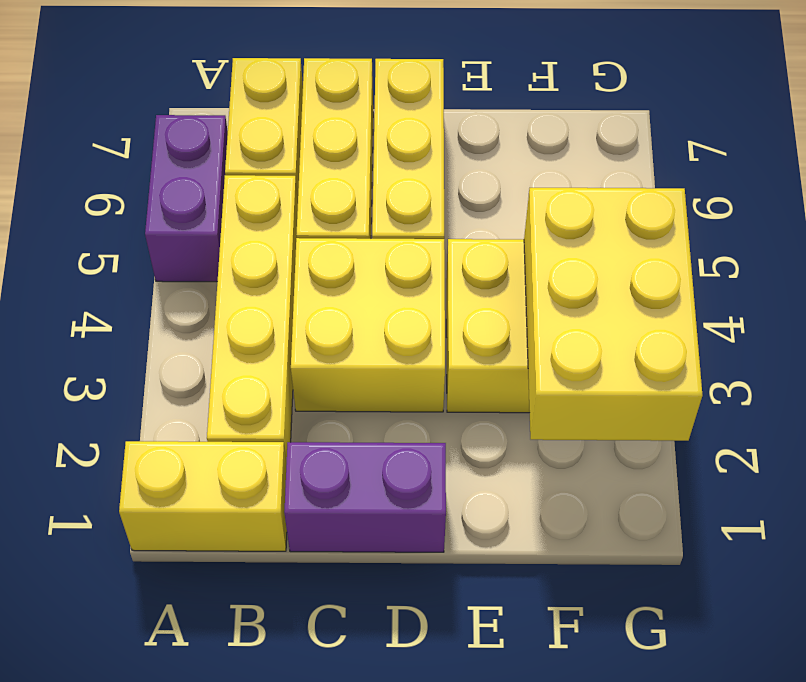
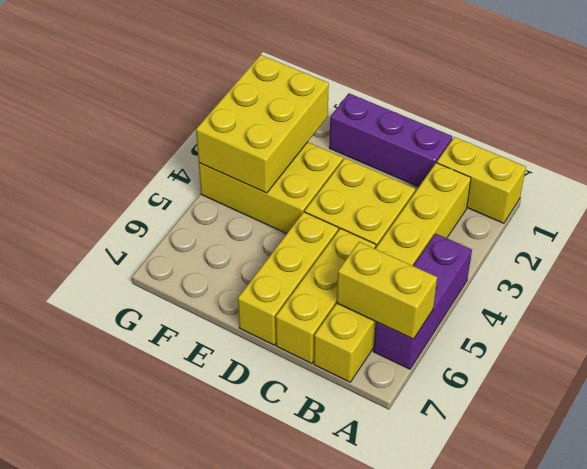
purple 1x2 brick [145,115,228,282] -> purple 1x3 brick [373,234,472,369]
none -> yellow 1x2 brick [337,242,437,339]
purple 1x2 brick [284,442,446,552] -> purple 1x3 brick [329,94,452,187]

